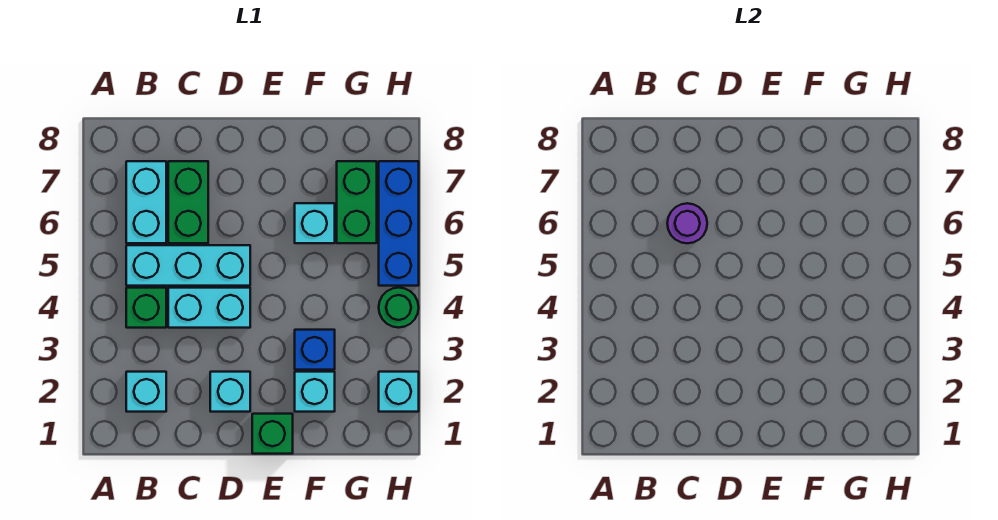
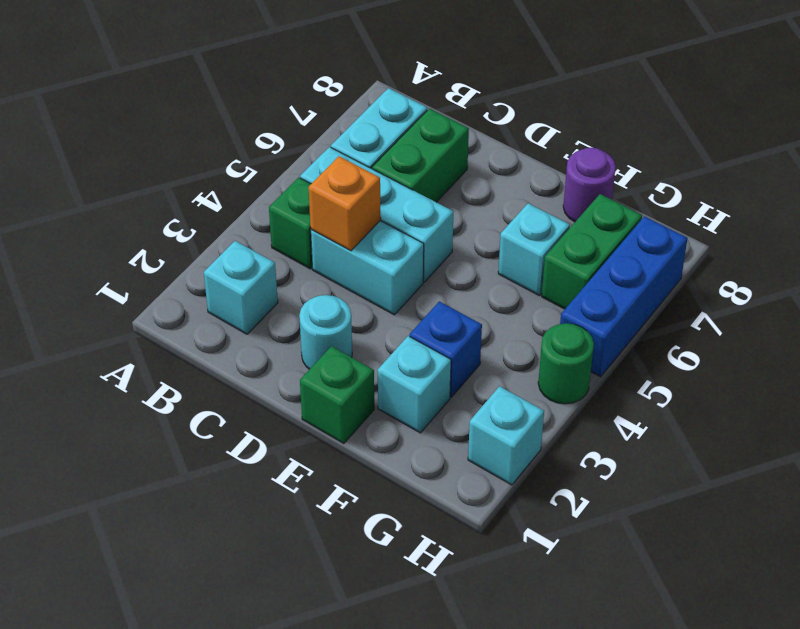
none -> orange 1x1 brick [309,156,381,251]
purple 1x1 round brick [667,203,707,243] -> purple 1x1 round brick moved to [563,148,616,222]
cyan 1x1 brick [210,372,250,412] -> cyan 1x1 round brick [299,295,352,369]

